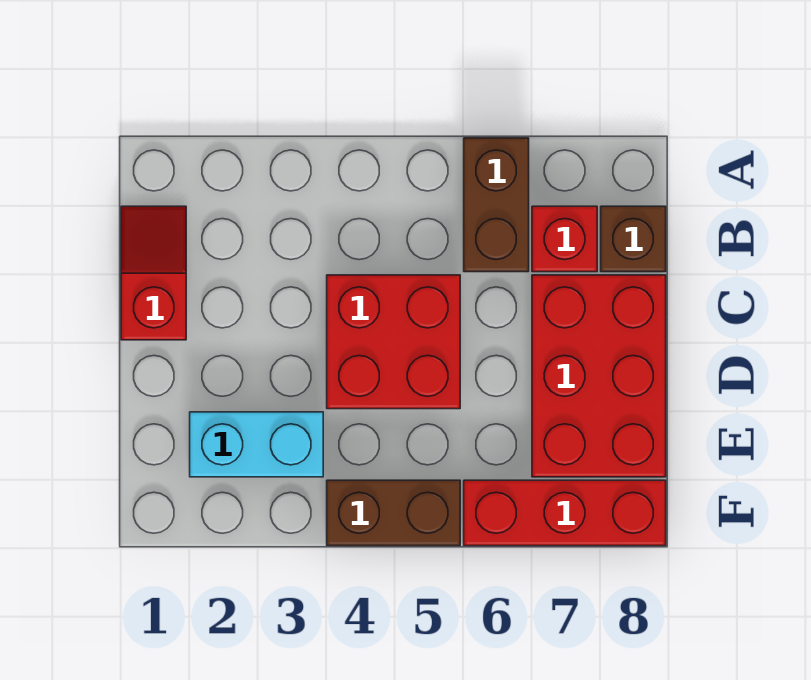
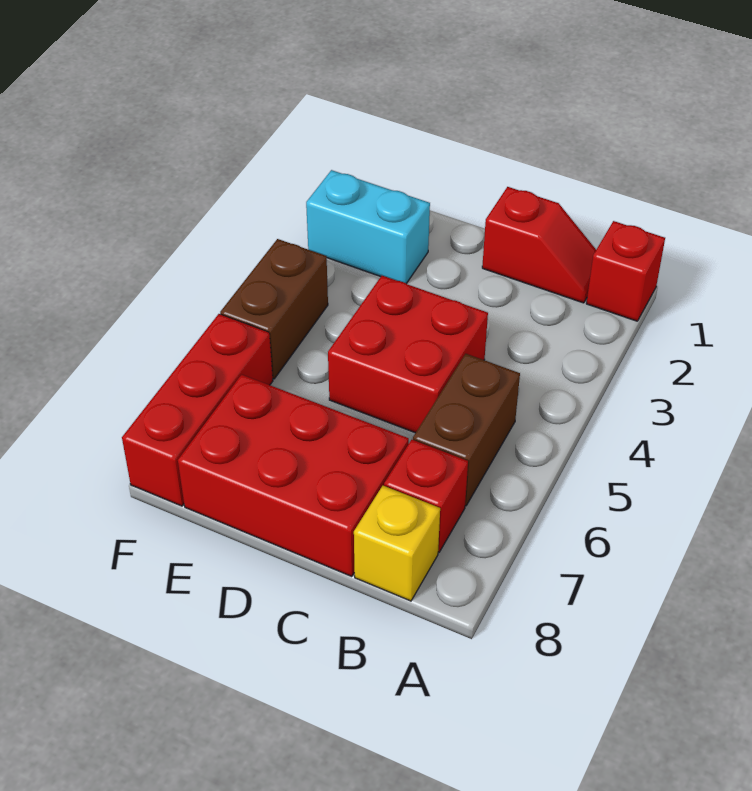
none -> red 1x1 brick [586,221,665,321]
brown 1x2 brick [464,138,529,272] -> brown 1x2 brick turned to [413,354,520,506]
brown 1x1 brick [601,206,666,272] -> yellow 1x1 brick [354,486,440,601]
cyan 1x2 brick [190,412,323,477] -> cyan 1x2 brick turned to [306,170,430,284]

